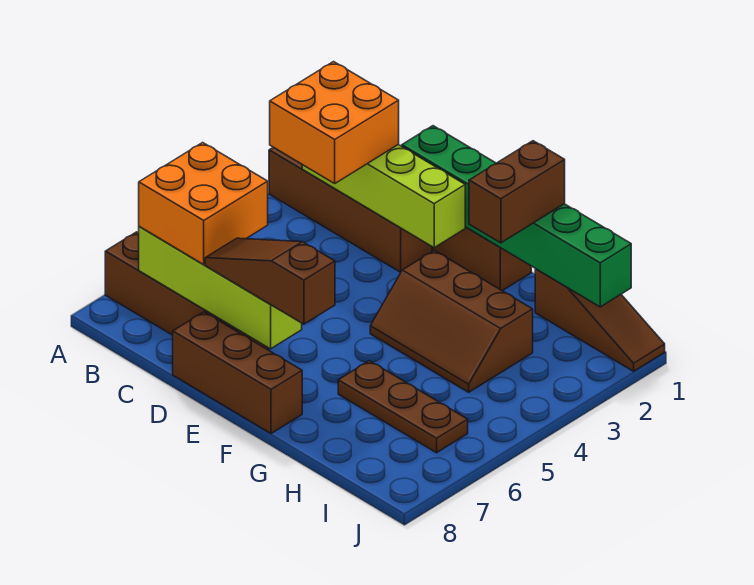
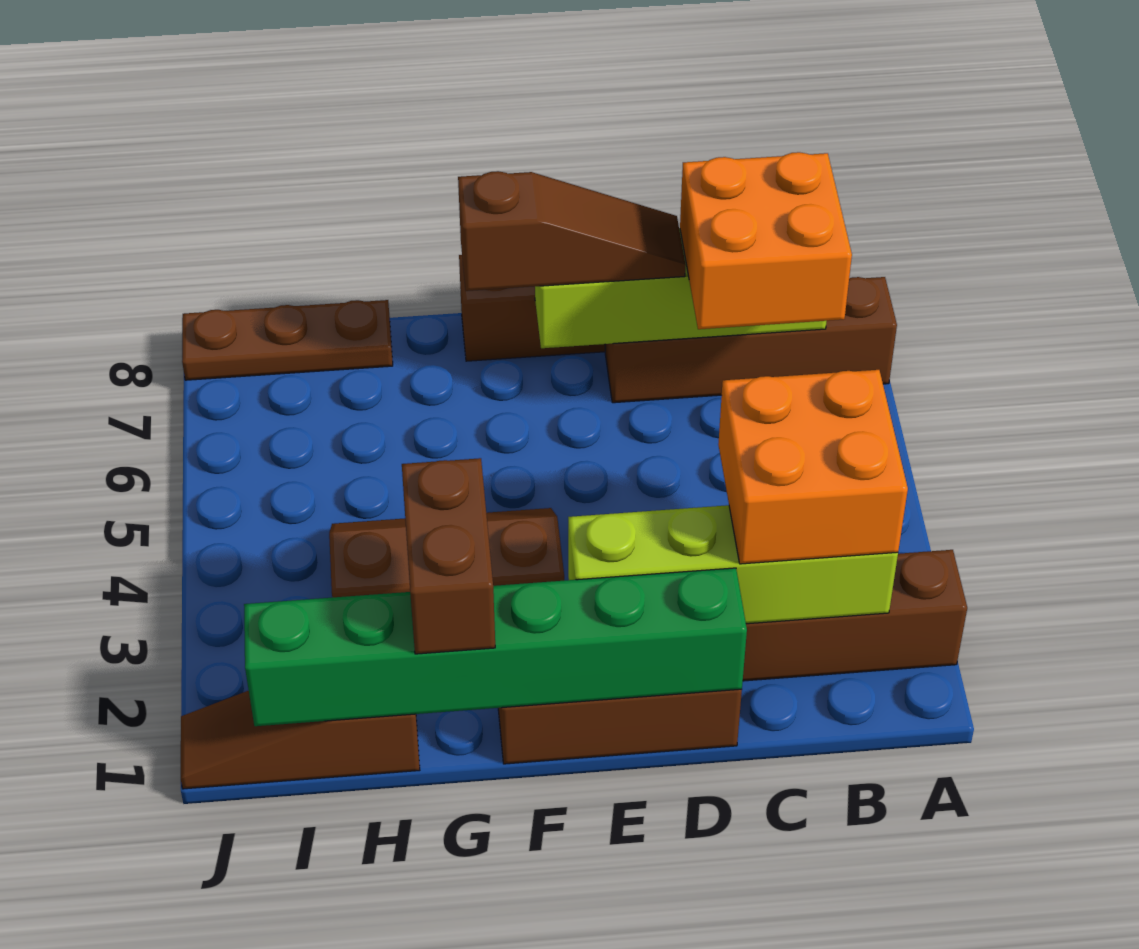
brown 1x3 plate [338,361,468,453] -> brown 1x3 plate moved to [182,300,393,380]

